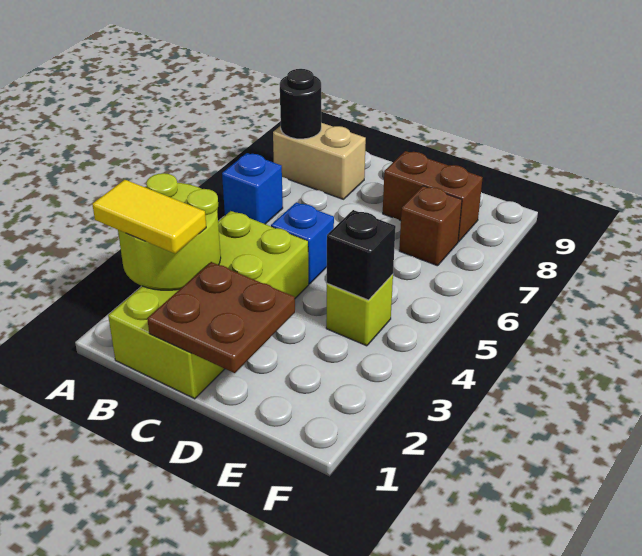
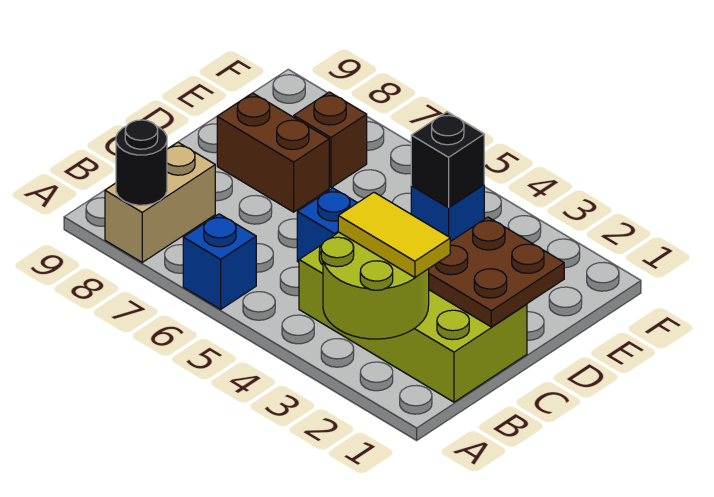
yellow 1x2 tile [92,180,206,254] -> yellow 1x2 tile turned to [338,192,450,277]
brown 1x2 brick [383,151,483,242] -> brown 1x2 brick turned to [217,93,329,212]
lime 1x1 brick [326,274,393,346] -> blue 1x1 brick [411,185,484,242]

